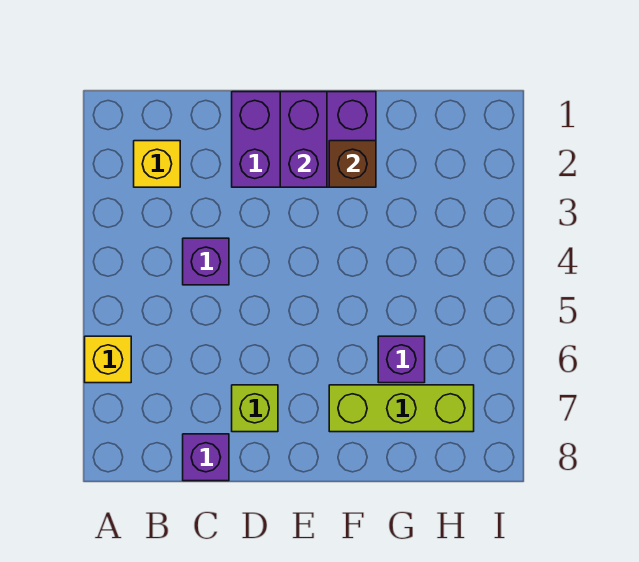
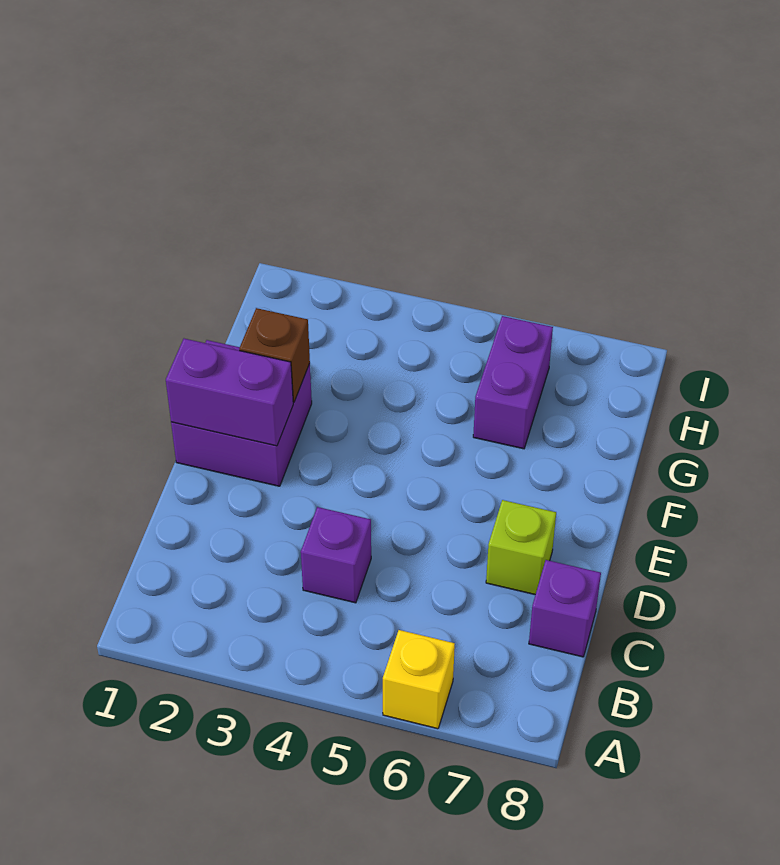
yellow 1x1 brick [134,141,180,187] -> none
purple 2x3 brick [232,92,376,187] -> purple 2x2 brick [171,340,312,486]
lime 1x3 brick [329,385,474,432] -> none
purple 1x1 brick [378,336,425,383] -> purple 1x2 brick [473,316,553,449]

